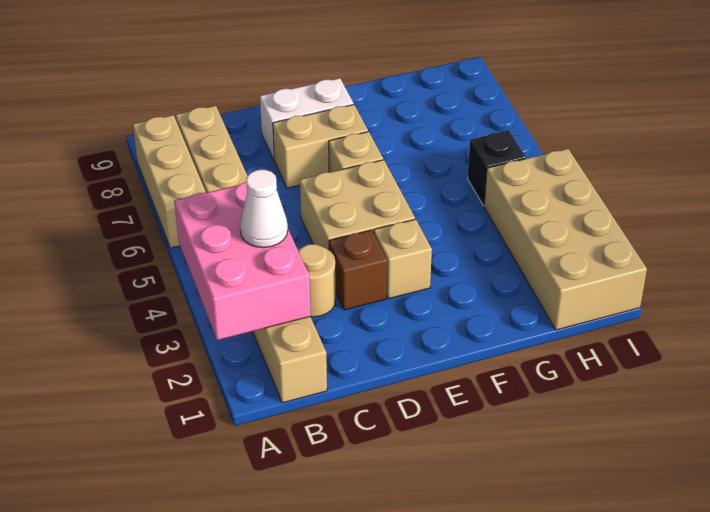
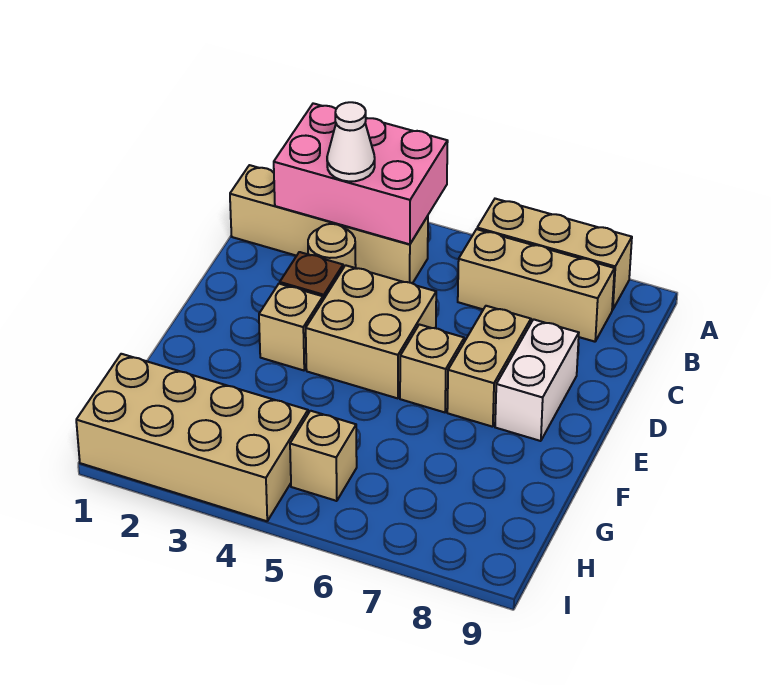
black 1x1 brick [468,130,526,206] -> tan 1x1 brick [290,411,357,501]

